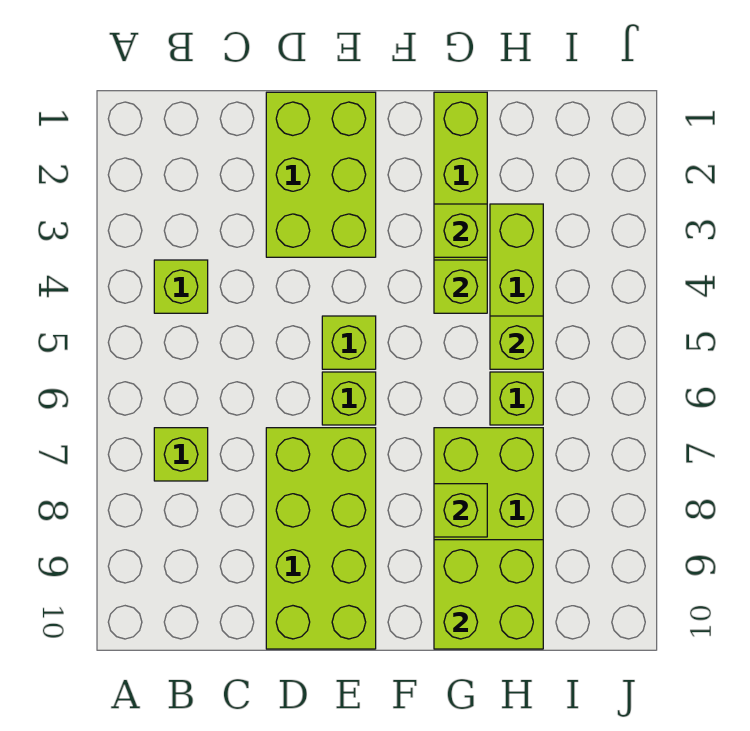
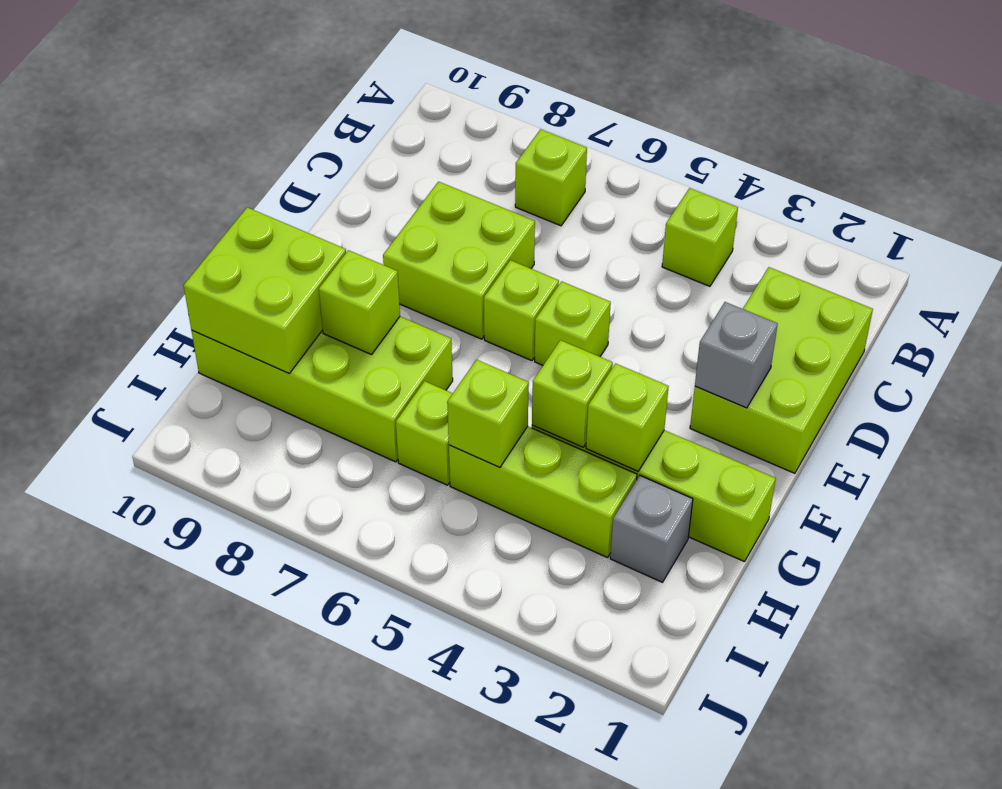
lime 2x3 brick [266,92,376,257] -> lime 2x3 brick turned to [690,267,873,473]
lime 2x4 brick [266,428,376,649] -> lime 2x2 brick [383,182,535,339]
none -> grey 1x1 brick [695,302,778,408]
none -> grey 1x1 brick [610,476,693,582]

